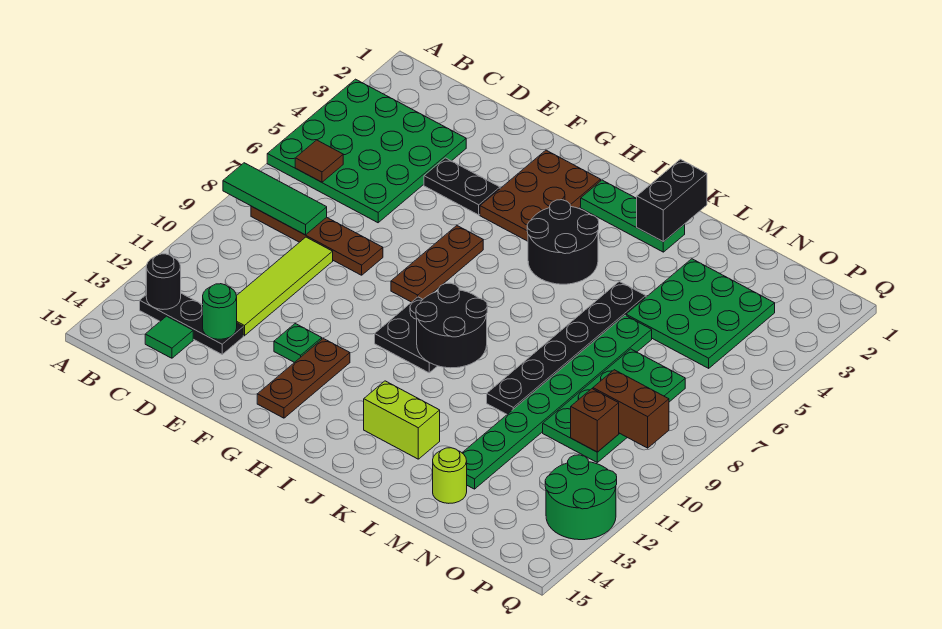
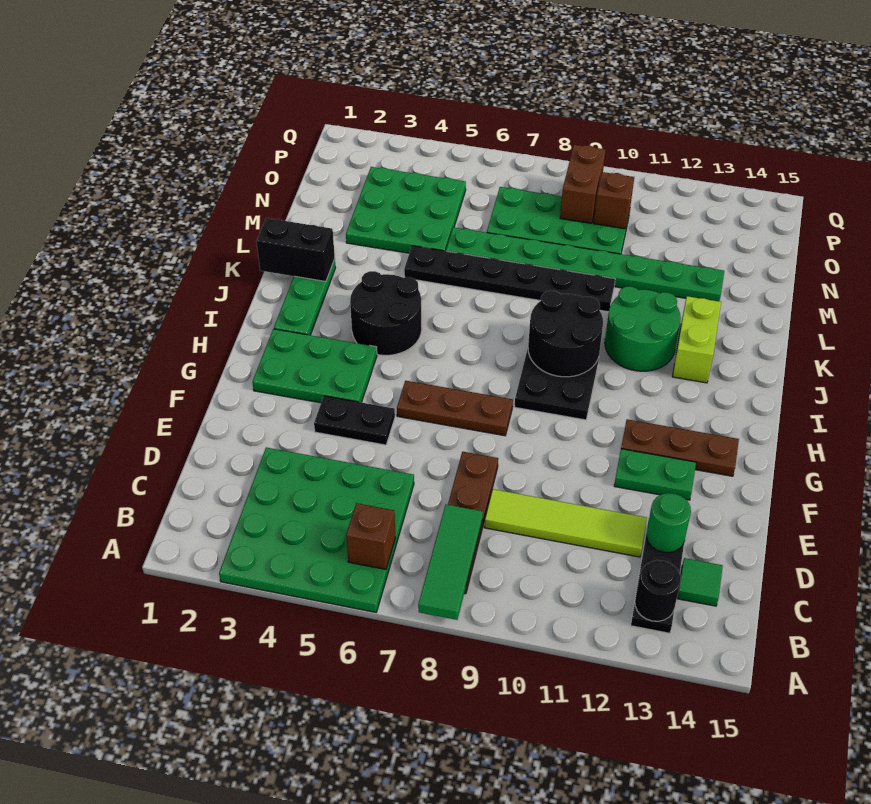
brown 1x1 tile [295,140,343,182] -> brown 1x1 brick [346,503,395,569]
black 1x2 plate [424,158,500,215] -> black 1x2 plate turned to [314,396,395,445]
green 1x1 plate [274,324,322,363] -> green 1x2 plate [614,449,696,500]
brown 2x3 plate [480,150,601,241] -> green 2x3 plate [252,329,377,403]
lime 1x1 round brick [433,448,467,503] -> none
green 2x2 round brick [545,455,617,540] -> green 2x2 round brick moved to [605,286,681,371]

